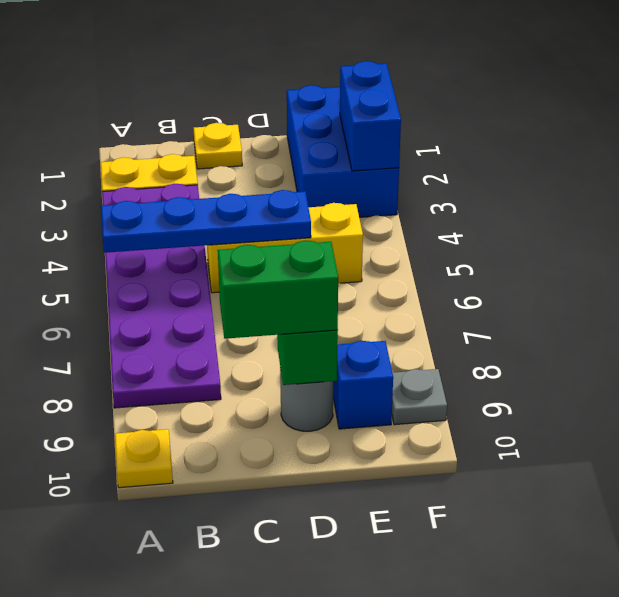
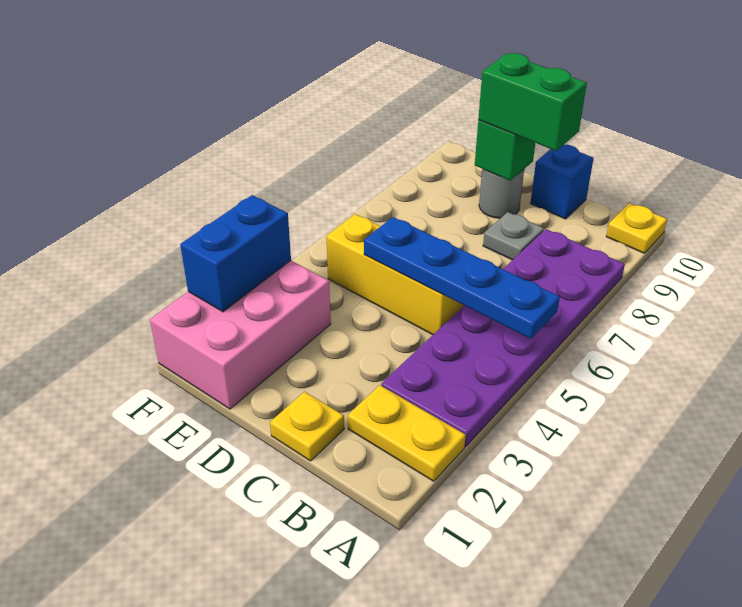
blue 2x3 brick [287,85,399,217] -> pink 2x3 brick [150,261,331,409]
blue 1x1 brick [333,341,393,429] -> blue 1x1 brick moved to [530,145,594,219]
grey 1x1 plate [392,369,447,425] -> grey 1x1 plate moved to [483,212,544,260]

